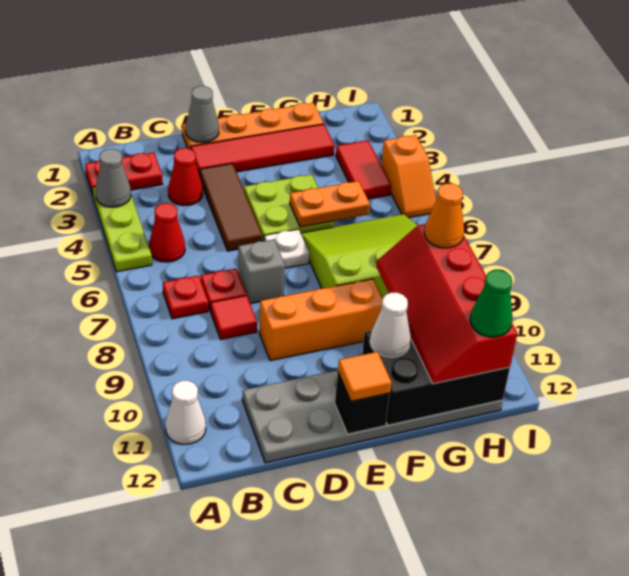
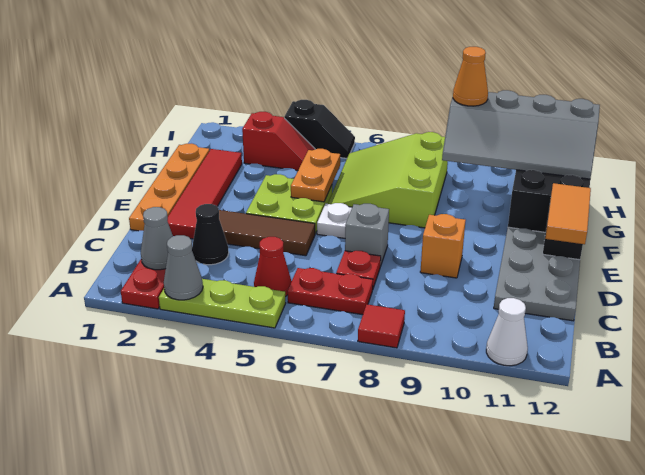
red 1x1 plate [163,276,208,319] -> red 1x2 plate [288,268,373,315]
red 1x1 cone [168,148,203,206] -> black 1x1 cone [192,204,229,265]
red 1x1 tile [211,295,257,339] -> red 1x1 tile moved to [358,304,405,348]
grey 1x1 cone [186,86,219,142] -> grey 1x1 cone moved to [141,207,173,270]
orange 1x3 brick [259,279,383,361] -> orange 1x1 brick [420,214,466,278]
orange 1x1 tile [338,352,391,401] -> orange 1x2 tile [545,183,591,244]
white 1x1 cone [370,293,411,357] -> none
red 2x4 slope [376,224,518,384] -> grey 2x4 slope [442,90,600,179]
red 1x2 tile [336,140,391,199] -> red 1x2 slope [242,112,315,170]
green 1x1 cone [470,270,512,337] -> none
orange 1x2 slope [381,135,436,218] -> black 1x2 slope [284,100,355,158]

